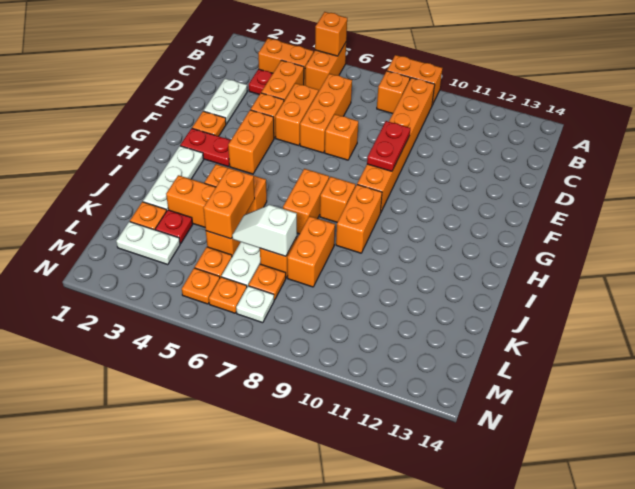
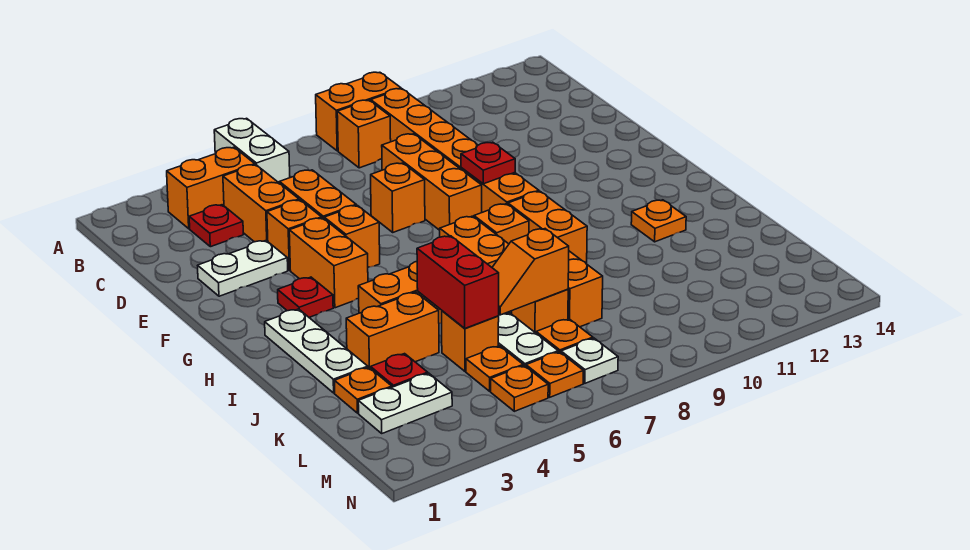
orange 1x2 brick [305,43,346,92] -> white 1x2 brick [214,118,290,183]
orange 1x1 brick [315,12,347,56] -> orange 1x1 brick moved to [324,205,380,267]
orange 1x3 brick [300,74,352,153] -> orange 1x3 brick moved to [382,134,482,230]
white 1x2 plate [204,79,247,124] -> white 1x2 plate turned to [198,241,288,296]
red 1x2 plate [367,121,410,171] -> red 1x1 plate [461,142,515,184]
orange 1x1 plate [192,111,226,136] -> orange 1x1 plate moved to [631,200,686,242]
red 1x2 plate [180,128,231,167] -> red 1x1 plate [278,277,333,317]
orange 1x2 brick [203,168,255,239] -> red 1x2 brick [417,236,499,329]
white 1x2 slope [232,205,297,256] -> orange 1x2 slope [492,229,569,315]

